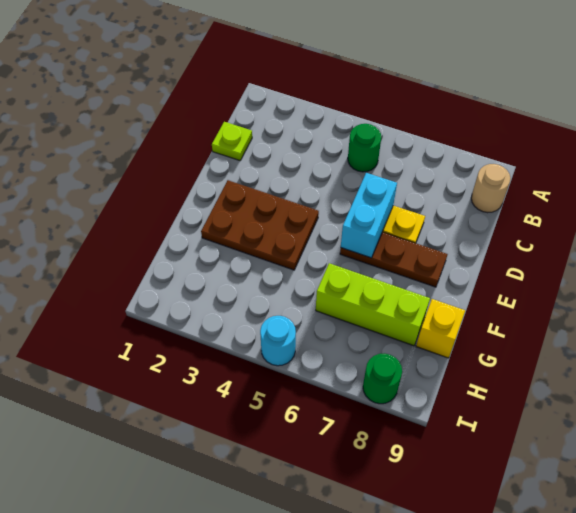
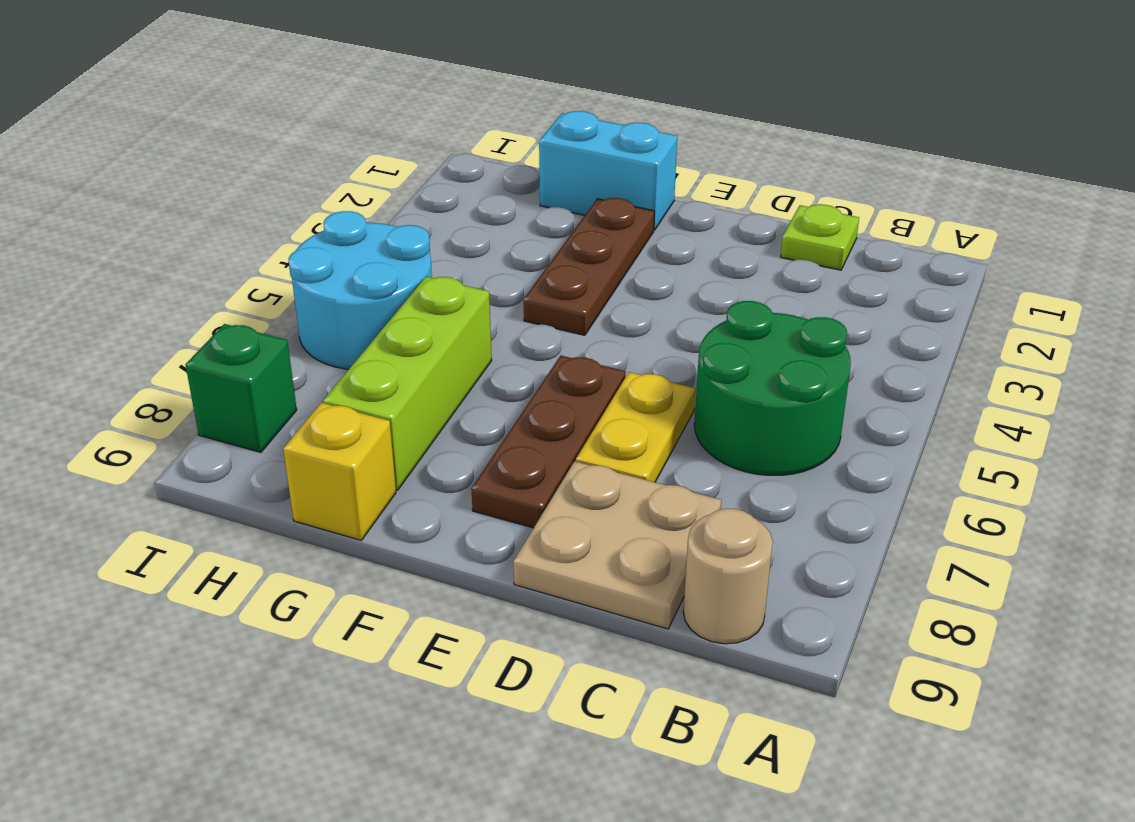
green 1x1 round brick [348,124,381,172] -> green 2x2 round brick [694,301,851,475]
none -> tan 2x2 plate [513,461,721,629]
cyan 1x2 brick [341,173,397,258] -> cyan 1x2 brick moved to [539,111,677,230]
brown 2x3 plate [201,180,319,270] -> brown 1x3 plate [524,198,654,335]
cyan 1x1 round brick [260,316,296,366] -> cyan 2x2 round brick [289,211,432,369]
green 1x1 round brick [363,353,402,404] -> green 1x1 brick [185,324,297,452]

